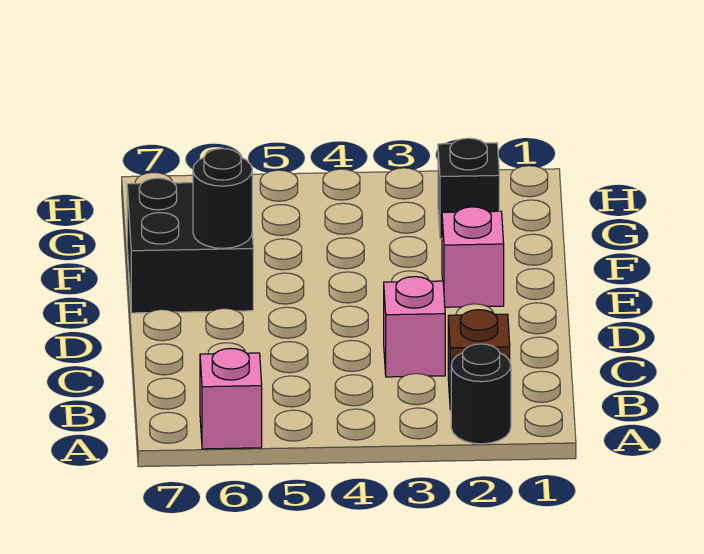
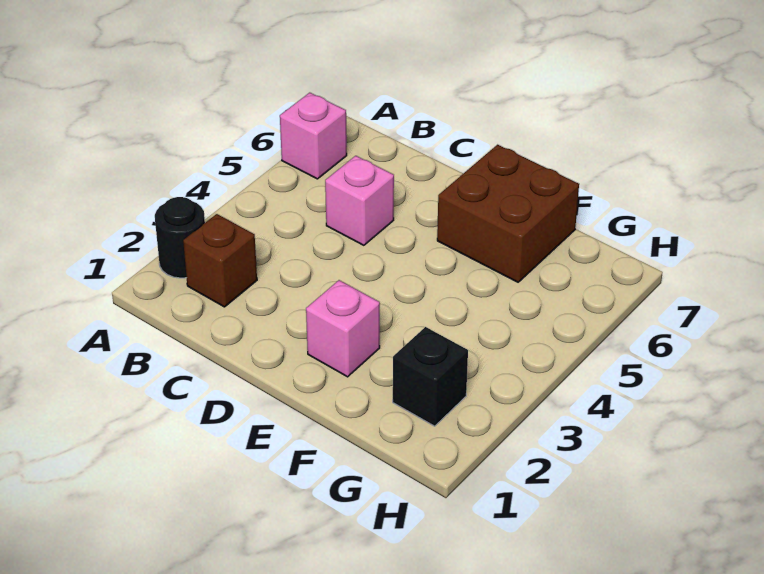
pink 1x1 brick [384,277,445,377] -> pink 1x1 brick moved to [325,156,394,245]
black 2x2 brick [127,178,253,313] -> brown 2x2 brick [437,145,579,282]
black 1x1 round brick [193,149,252,248] -> none

